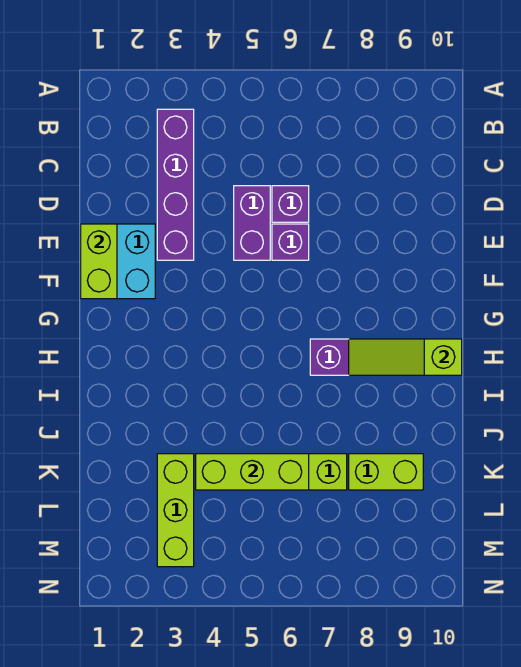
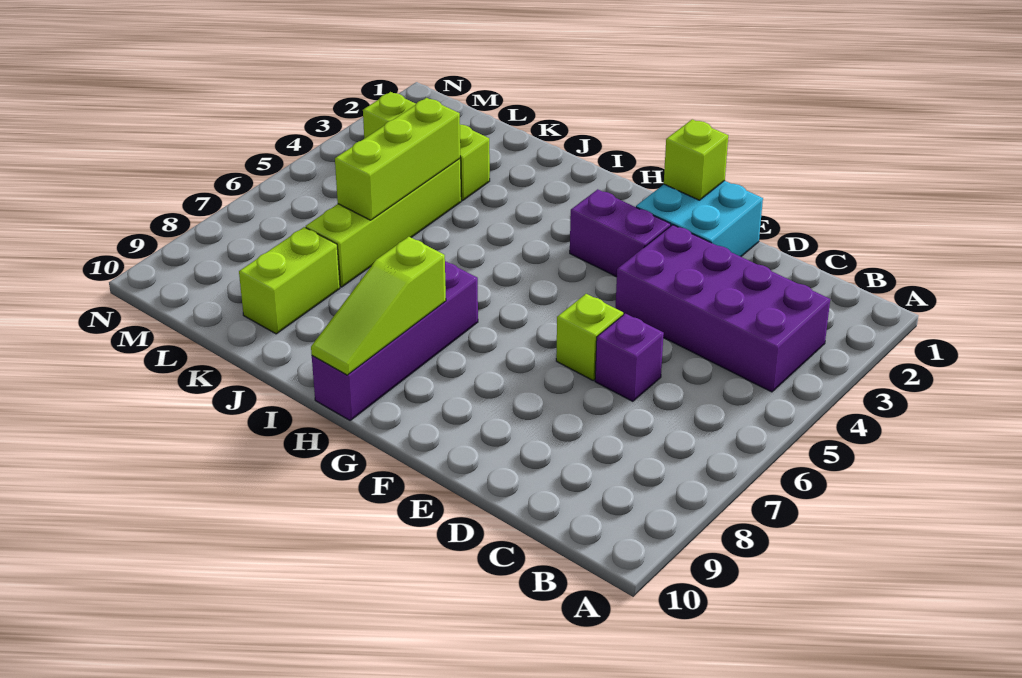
purple 1x4 brick [157,109,194,260] -> purple 2x4 brick [616,225,830,392]
purple 1x2 brick [234,186,270,260] -> purple 1x2 brick moved to [570,189,671,277]
lime 1x2 brick [81,224,117,299] -> lime 1x1 brick [664,119,728,200]
purple 1x1 brick [272,224,309,260] -> lime 1x1 brick [556,294,623,380]
lime 1x3 slope [349,339,462,375] -> lime 1x3 slope turned to [311,237,446,375]

